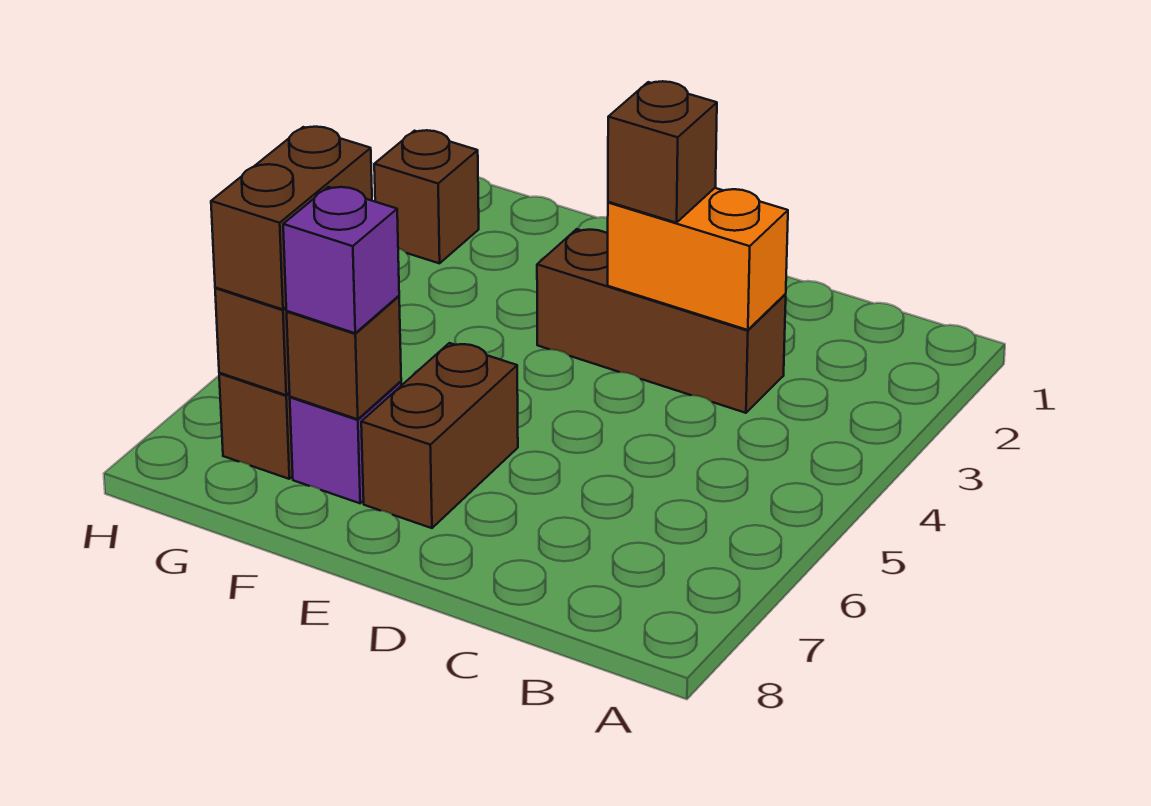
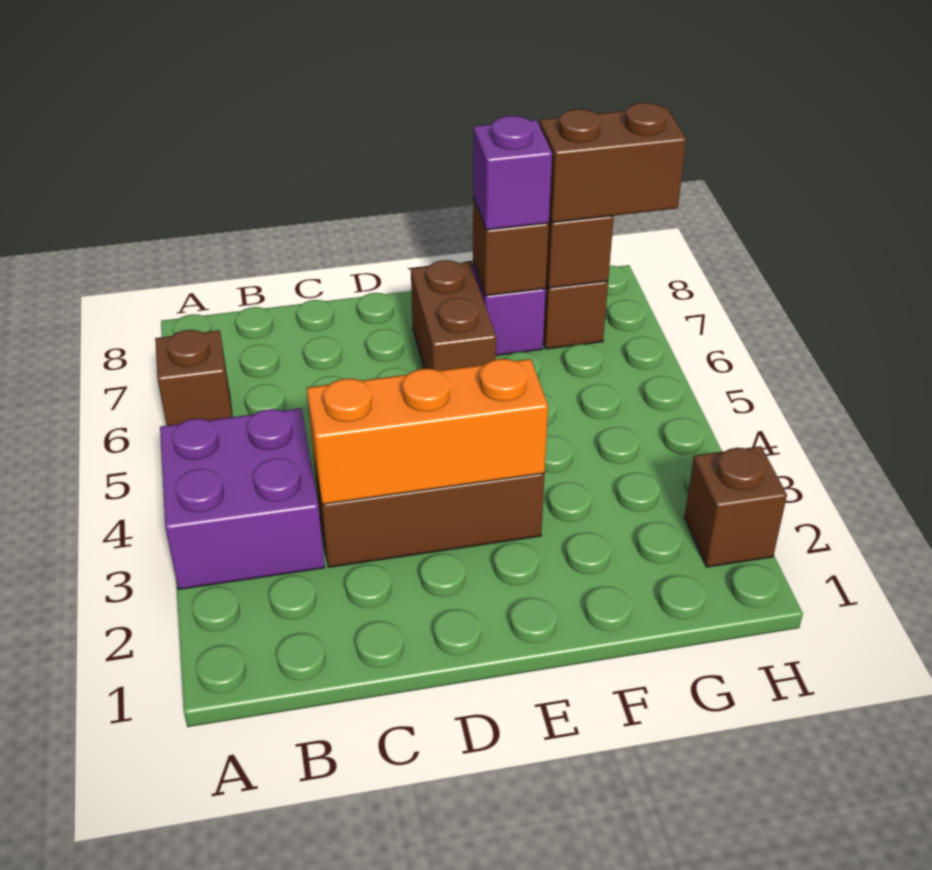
none -> purple 2x2 brick [160,408,325,589]
orange 1x2 brick [608,188,788,330] -> orange 1x3 brick [307,359,548,505]
brown 1x1 brick [608,81,717,223] -> brown 1x1 brick moved to [155,330,232,426]
brown 1x2 brick [211,127,372,309] -> brown 1x2 brick turned to [540,102,686,223]

